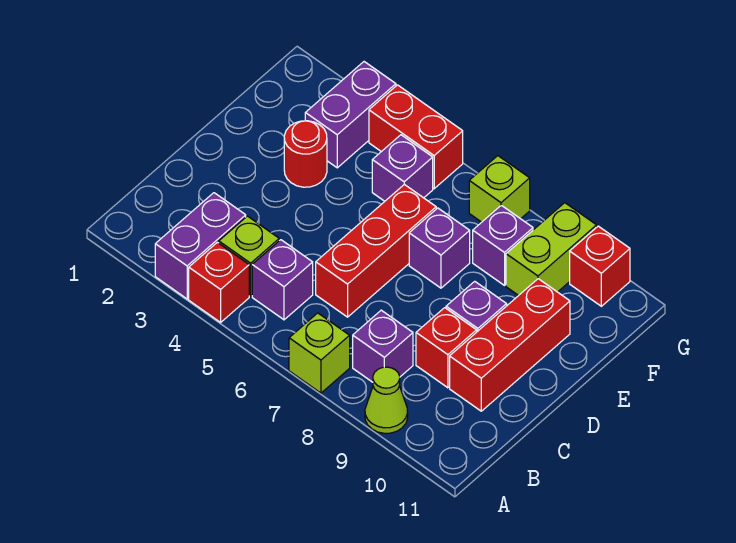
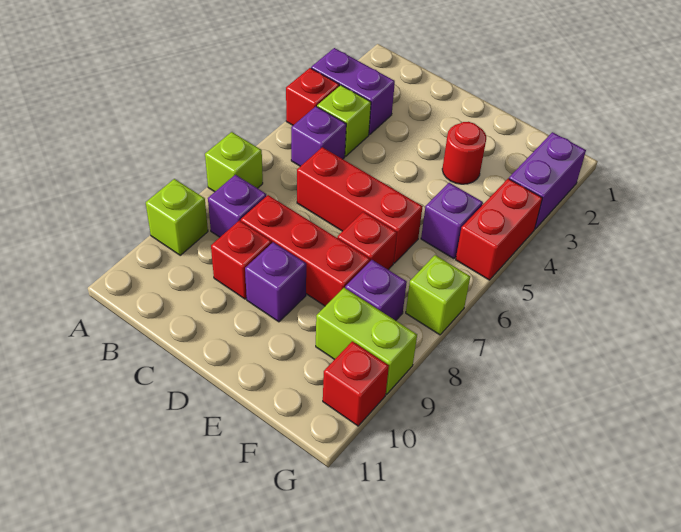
lime 1x1 cone [365,367,408,433] -> lime 1x1 brick [146,179,208,255]
red 1x3 brick [450,279,570,411] -> red 1x3 brick moved to [241,195,370,306]
purple 1x1 brick [409,208,470,288] -> red 1x1 brick [337,212,397,270]
purple 1x2 brick [305,62,396,168] -> purple 1x2 brick turned to [509,132,586,229]

